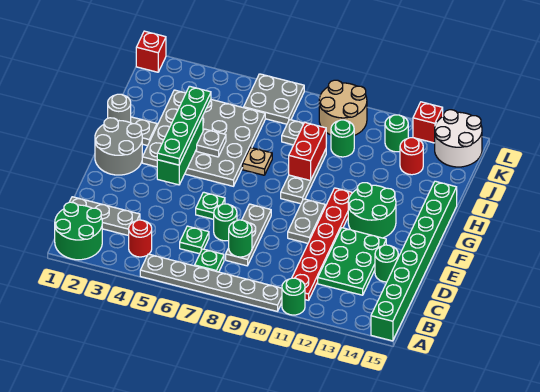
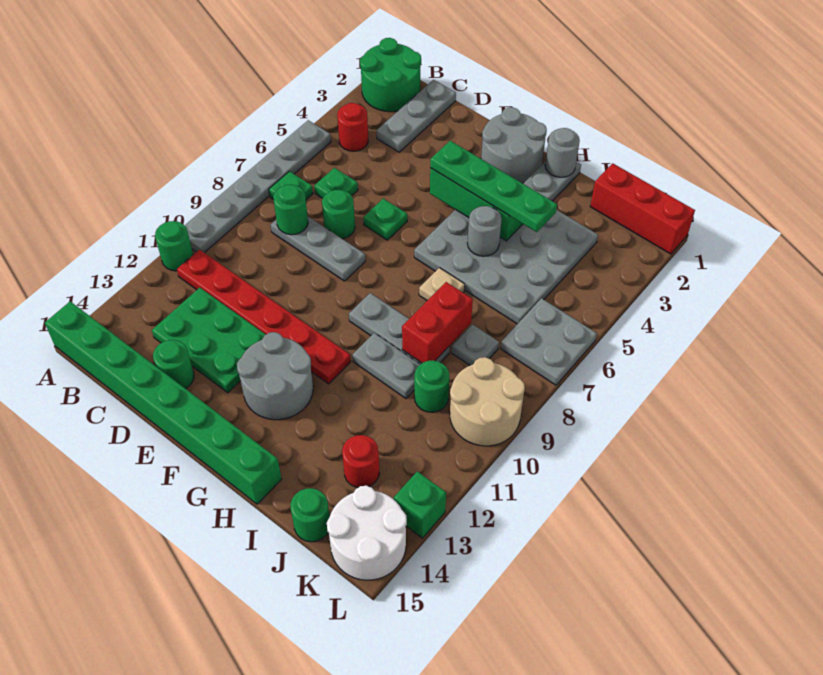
grey 1x2 plate [288,199,325,243] -> grey 1x2 plate moved to [353,333,420,398]
green 2x2 round brick [348,183,396,238] -> grey 2x2 round brick [237,332,313,420]
grey 1x1 plate [197,129,226,157] -> grey 1x1 round brick [468,206,502,256]
red 1x2 brick [289,122,326,181] -> red 1x2 brick turned to [402,282,473,363]
green 1x1 round brick [385,115,408,152] -> green 1x1 round brick moved to [290,488,330,542]
red 1x1 brick [136,31,166,72] -> red 1x3 brick [590,163,695,254]
red 1x1 brick [413,102,443,143] -> green 1x1 brick [394,471,446,538]

